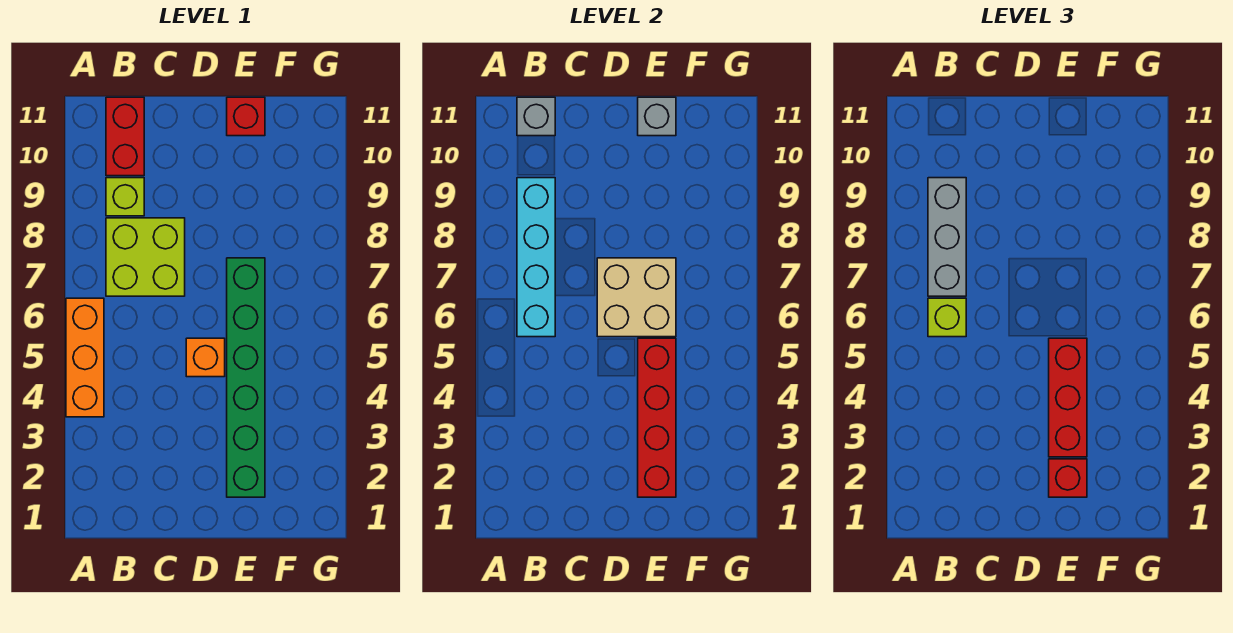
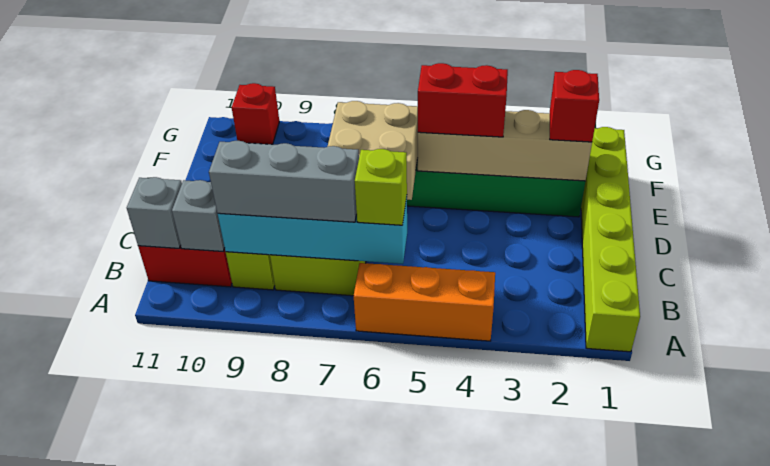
none -> lime 1x6 brick [581,127,640,352]
orange 1x1 brick [186,338,225,377] -> none
red 1x4 brick [638,338,676,497] -> tan 1x4 brick [418,110,592,181]
red 1x3 brick [1049,338,1087,457] -> red 1x2 brick [418,63,508,137]
red 1x1 brick [227,97,265,136] -> red 1x1 brick moved to [232,83,279,144]
grey 1x1 brick [638,97,676,136] -> grey 1x1 brick moved to [172,180,225,251]

